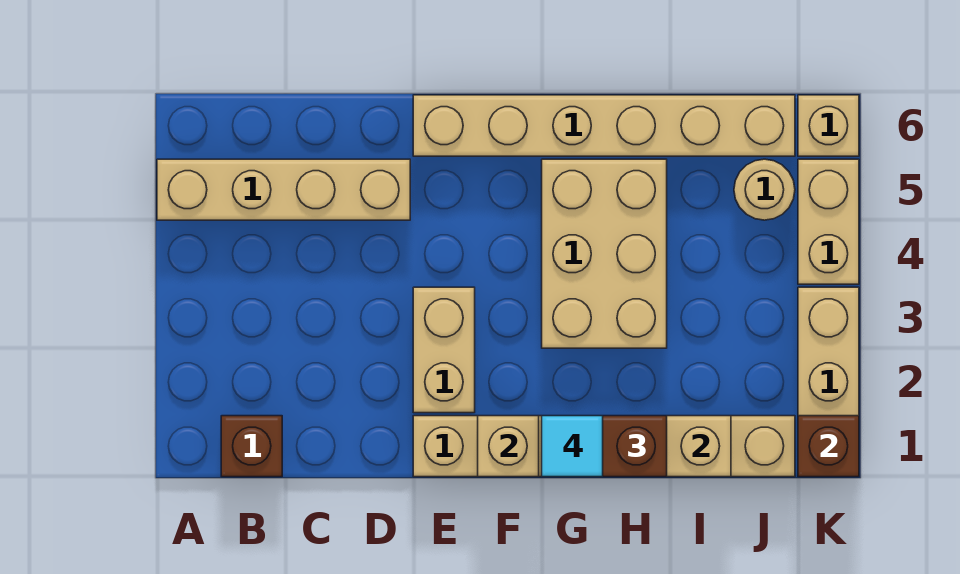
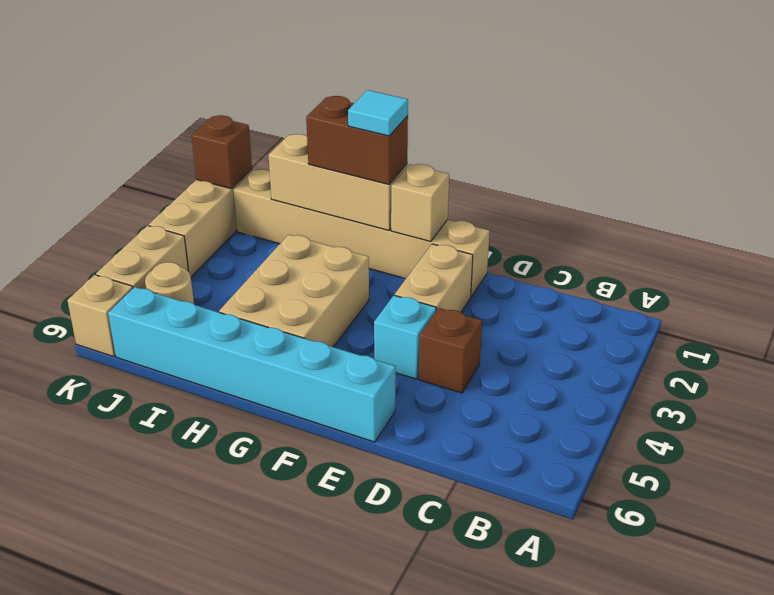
tan 1x4 brick [157,159,410,220] -> none
brown 1x1 brick [221,416,282,477] -> brown 1x1 brick moved to [419,308,482,393]
none -> cyan 1x1 brick [374,295,436,379]
tan 1x6 brick [413,95,795,156] -> cyan 1x6 brick [108,287,396,442]

